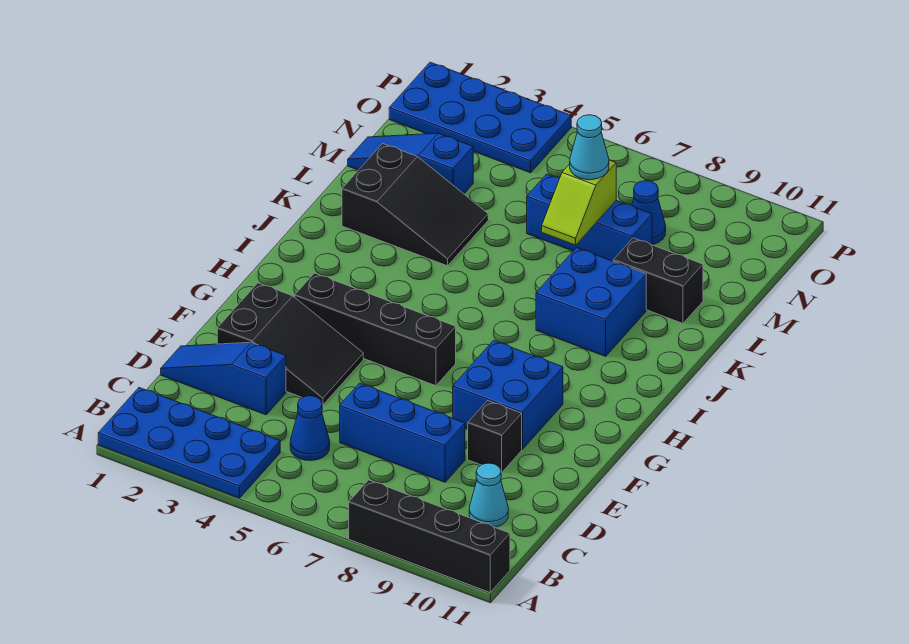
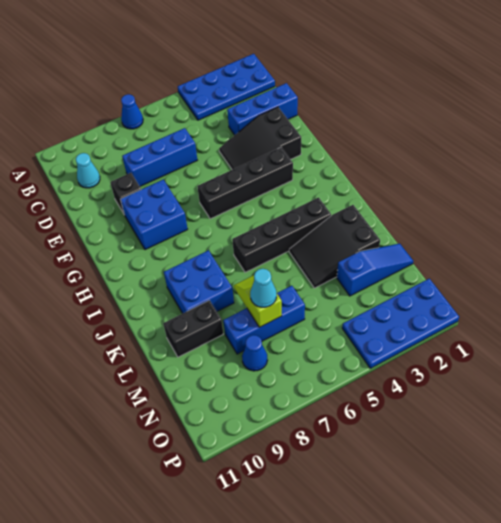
black 1x4 brick [349,480,510,592] -> black 1x4 brick moved to [232,198,331,272]
blue 1x1 cone [290,396,330,460] -> blue 1x1 cone moved to [121,94,143,129]
blue 1x3 slope [161,342,286,415] -> blue 1x3 brick [227,83,298,135]

